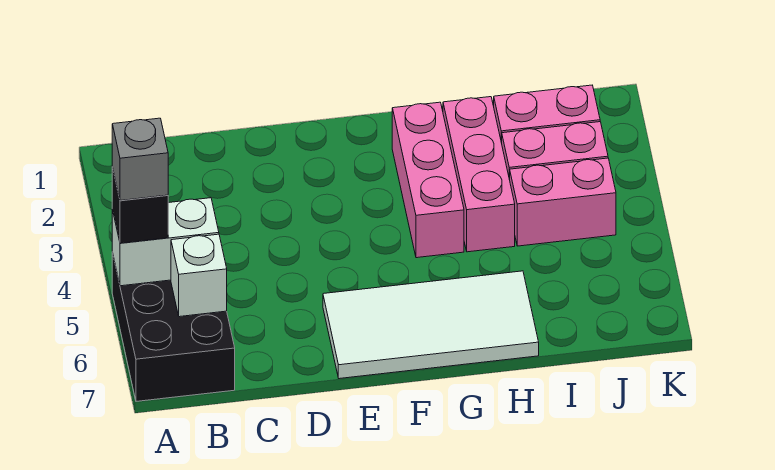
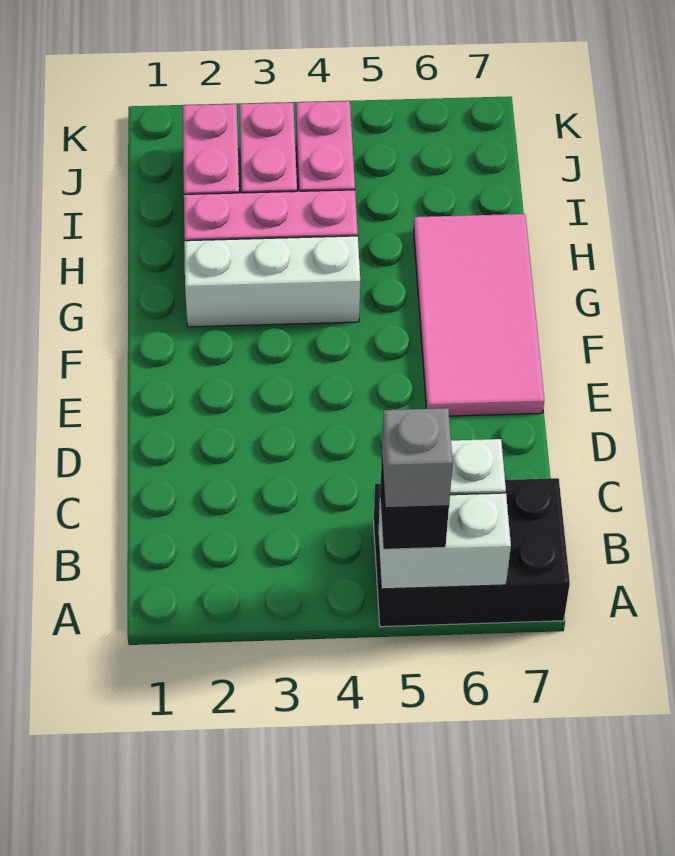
white 1x2 brick [112,198,219,286] -> white 1x2 brick turned to [378,493,511,589]
white 2x4 tile [323,271,539,379] -> pink 2x4 tile [414,214,544,416]
pink 1x3 brick [392,102,464,258] -> white 1x3 brick [184,236,360,327]

